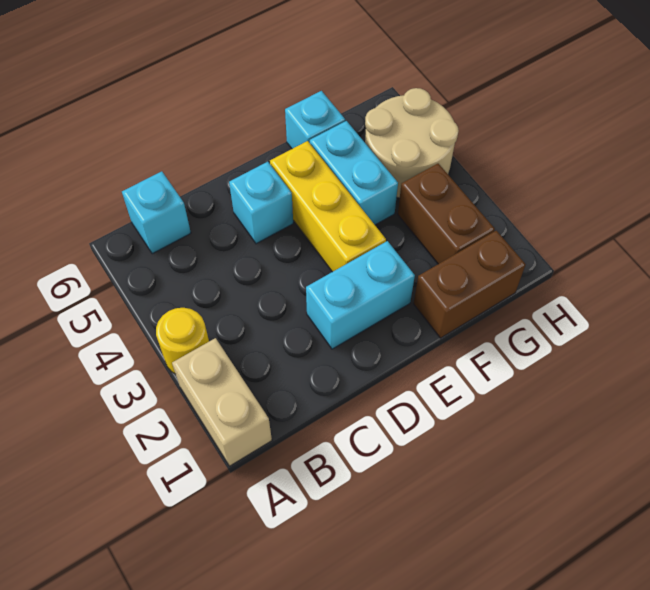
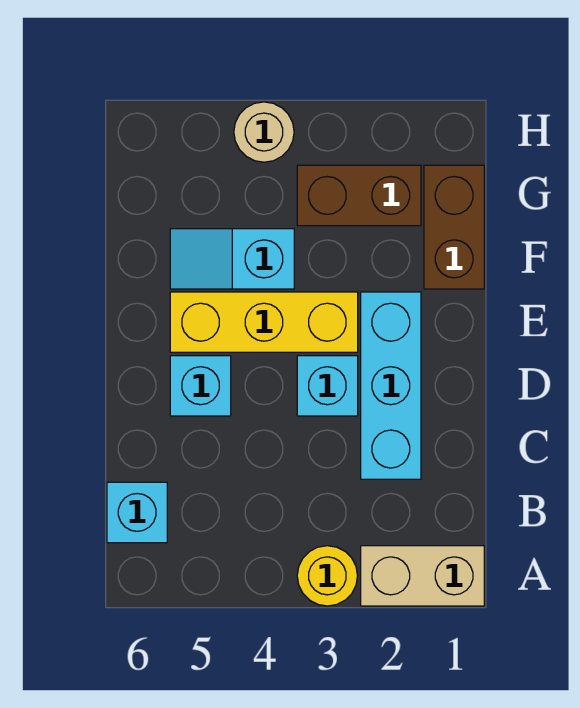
cyan 1x2 brick [306,241,415,349] -> cyan 1x3 brick [361,292,421,479]
cyan 1x2 brick [310,121,398,225] -> cyan 1x2 slope [170,229,294,289]
cyan 1x1 brick [285,91,345,149] -> cyan 1x1 brick moved to [297,356,358,416]
tan 2x2 round brick [365,88,459,198] -> tan 1x1 round brick [234,102,294,162]

